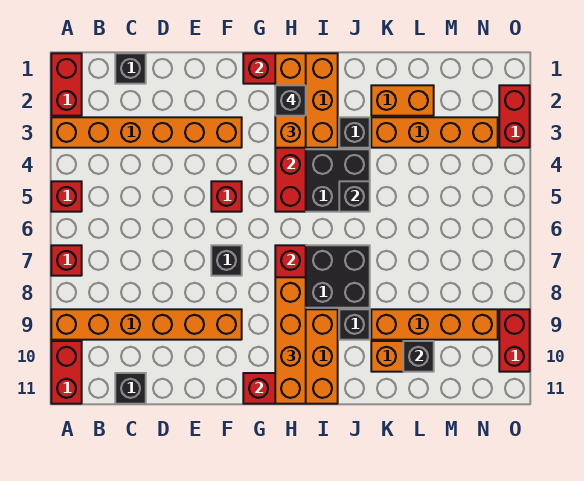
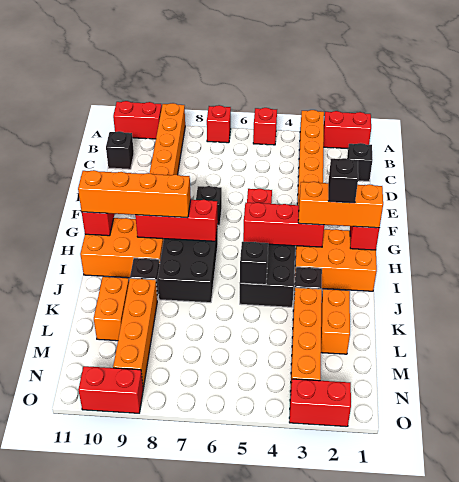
black 1x1 brick [403,341,434,372] -> none

